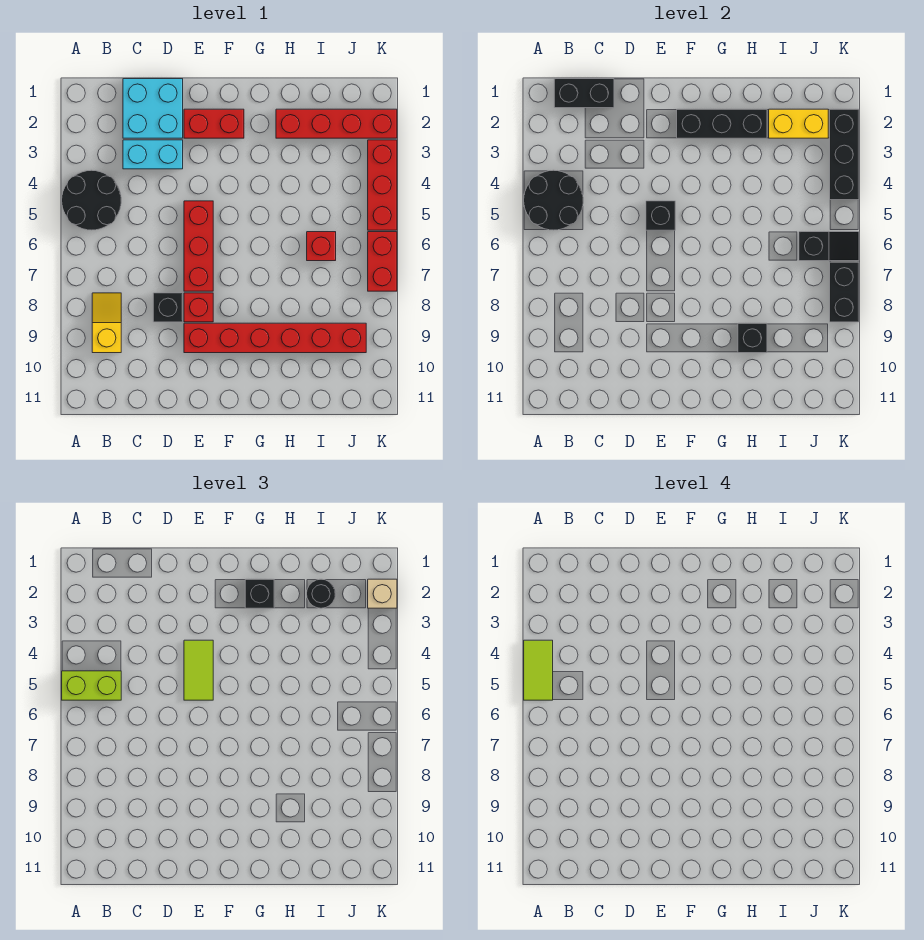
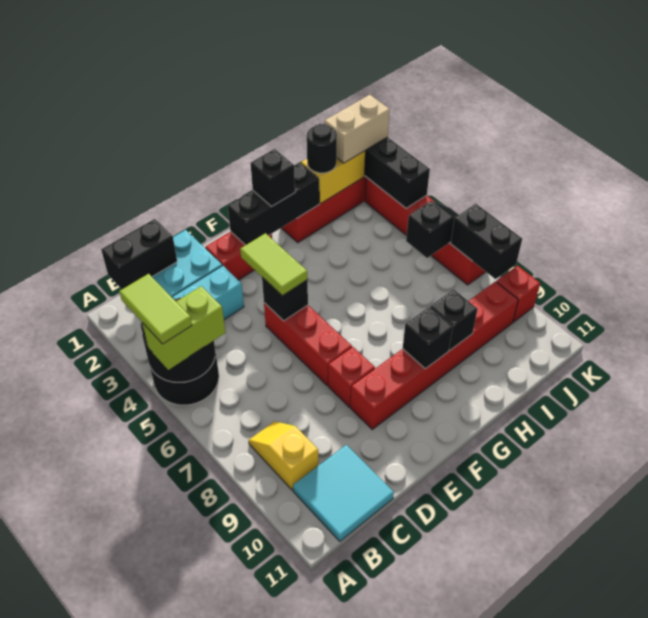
none -> cyan 2x2 tile [293,445,394,541]
black 1x1 brick [153,293,183,322] -> black 1x1 brick moved to [403,307,453,369]
red 1x1 brick [307,232,336,261] -> red 1x1 brick moved to [496,266,540,322]
tan 1x1 brick [368,579,397,608] -> tan 1x2 brick [325,95,390,163]

